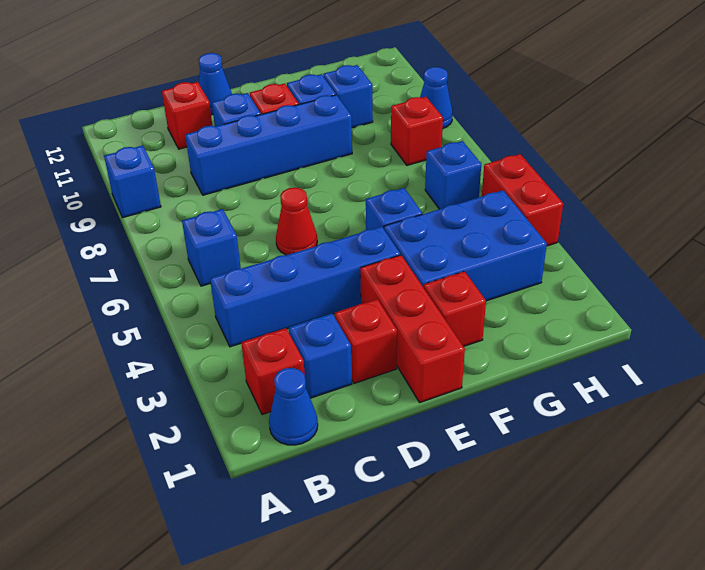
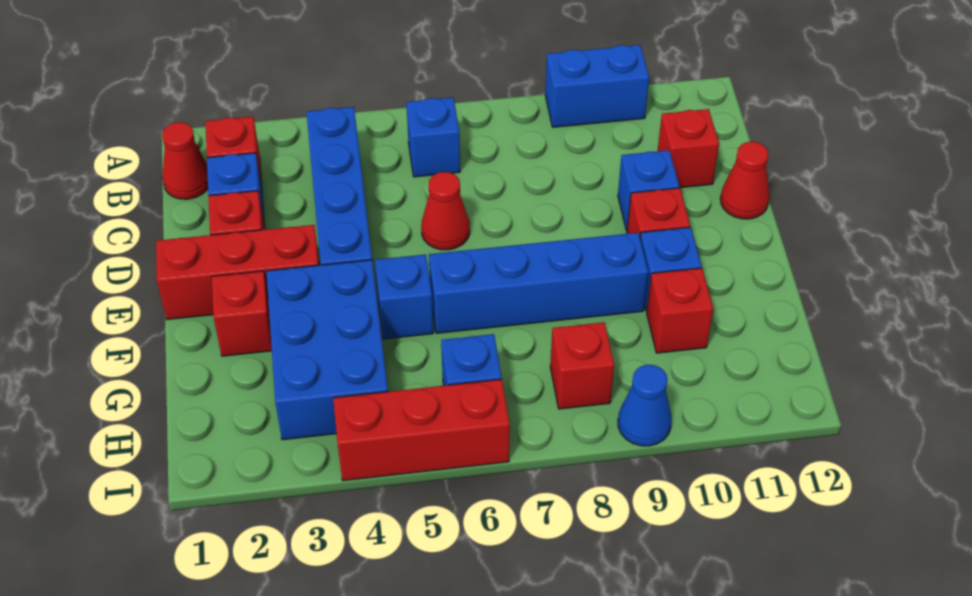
blue 1x1 brick [104,146,161,217] -> blue 1x2 brick [545,45,649,127]
blue 1x1 cone [269,368,318,445] -> red 1x1 cone [162,122,208,199]
blue 1x4 brick [185,95,352,195] -> blue 1x4 brick turned to [429,233,648,333]
blue 1x1 cone [199,53,232,115] -> red 1x1 cone [720,142,769,219]
blue 1x1 brick [323,65,373,128] -> red 1x1 brick [647,268,713,353]
red 1x2 brick [482,154,563,246] -> red 1x3 brick [333,379,510,481]

